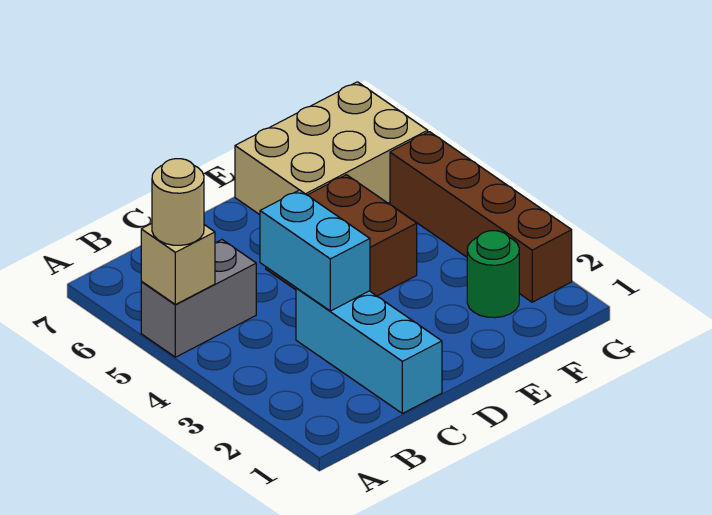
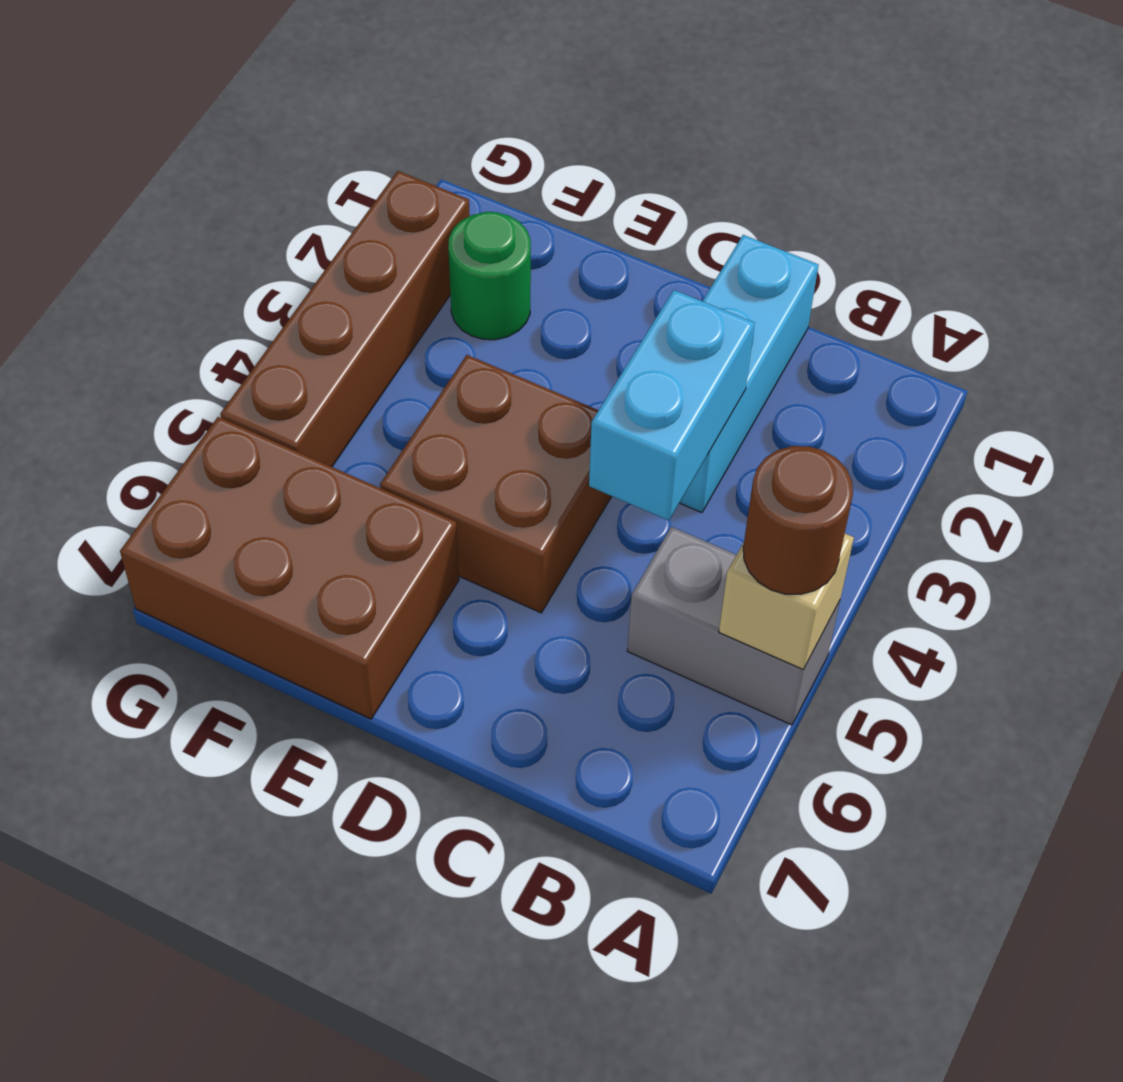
tan 1x1 round brick [152,159,204,245] -> brown 1x1 round brick [743,446,853,594]
tan 2x3 brick [235,82,428,215] -> brown 2x3 brick [120,417,459,719]

